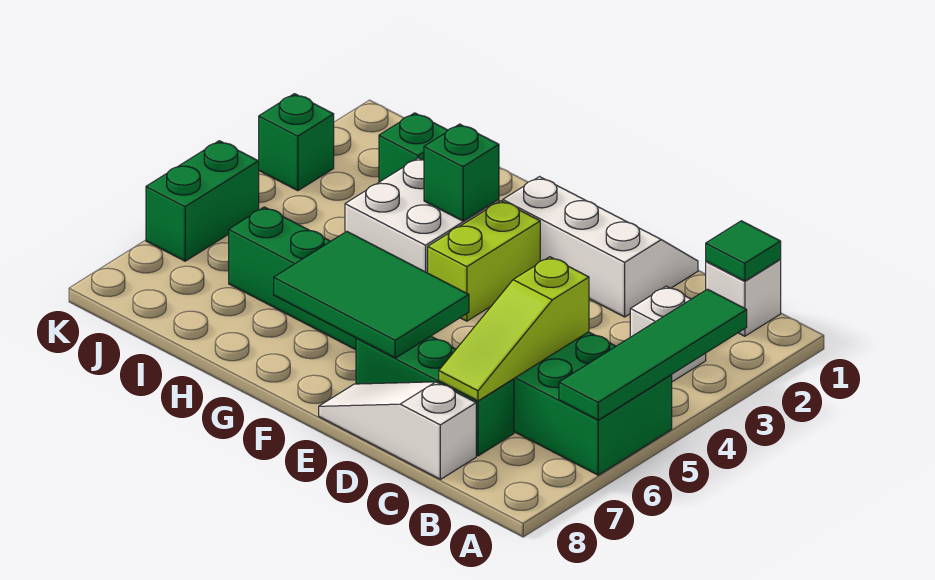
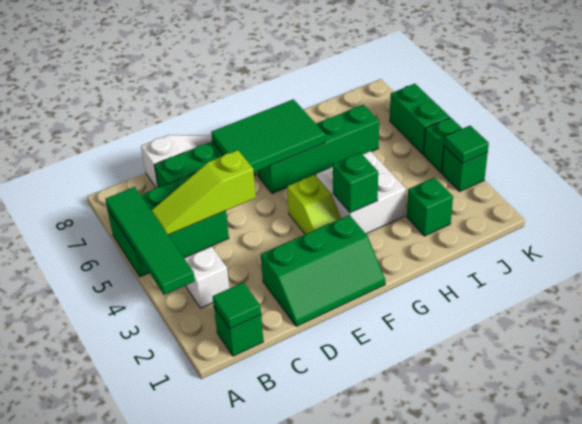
white 1x1 brick [706,260,781,336] -> green 1x1 brick [214,307,263,356]
lime 1x3 slope [439,257,589,401] -> lime 1x3 slope turned to [151,150,256,235]
white 2x3 slope [503,177,698,317] -> green 2x3 slope [261,215,385,326]
lime 1x2 brick [428,201,540,321] -> lime 1x2 slope [287,175,341,234]
none -> green 1x1 tile [444,126,489,163]
none -> green 1x1 brick [424,117,462,173]

